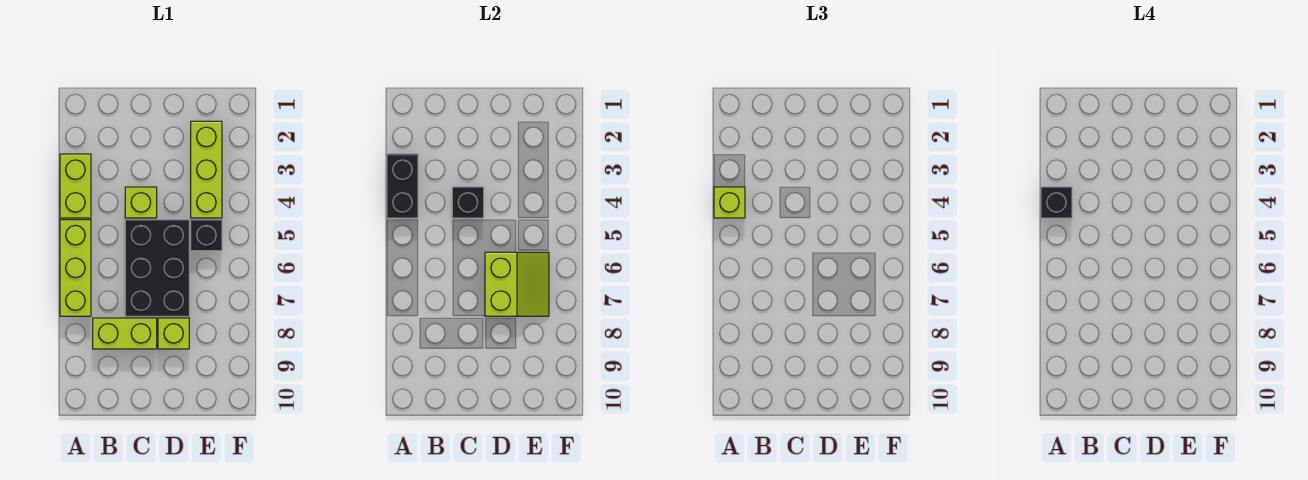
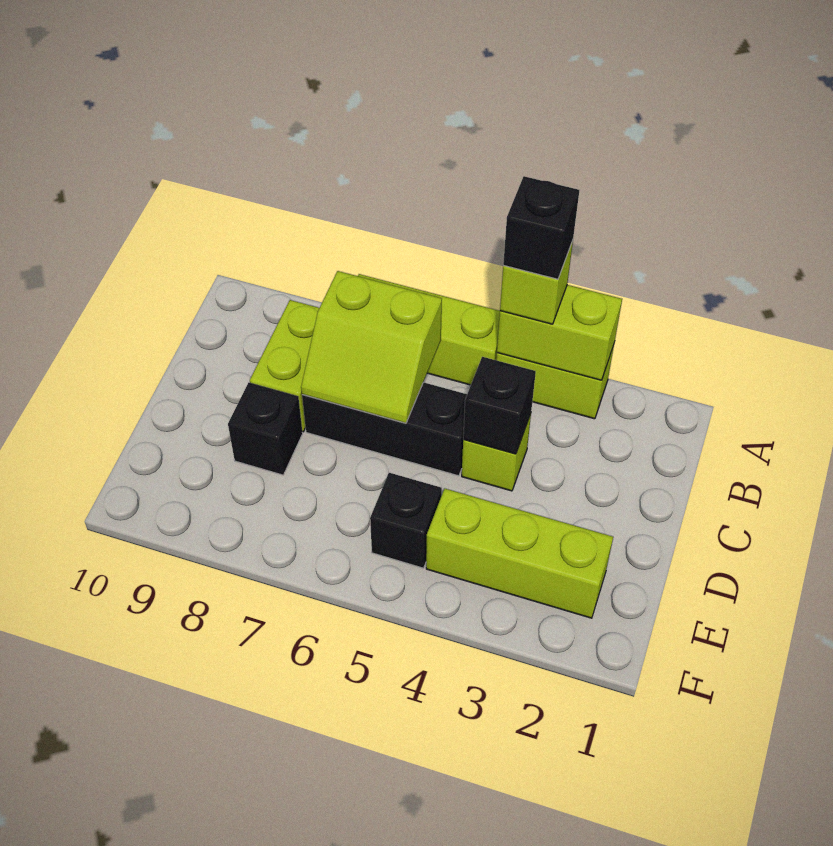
black 1x2 brick [387,154,418,218] -> lime 1x2 brick [497,285,622,380]
black 2x3 brick [125,220,189,316] -> black 1x3 brick [302,382,467,476]
lime 2x2 slope [485,252,549,316] -> lime 2x2 slope moved to [301,271,442,423]
lime 1x1 brick [158,318,189,349] -> black 1x1 brick [228,383,303,475]

